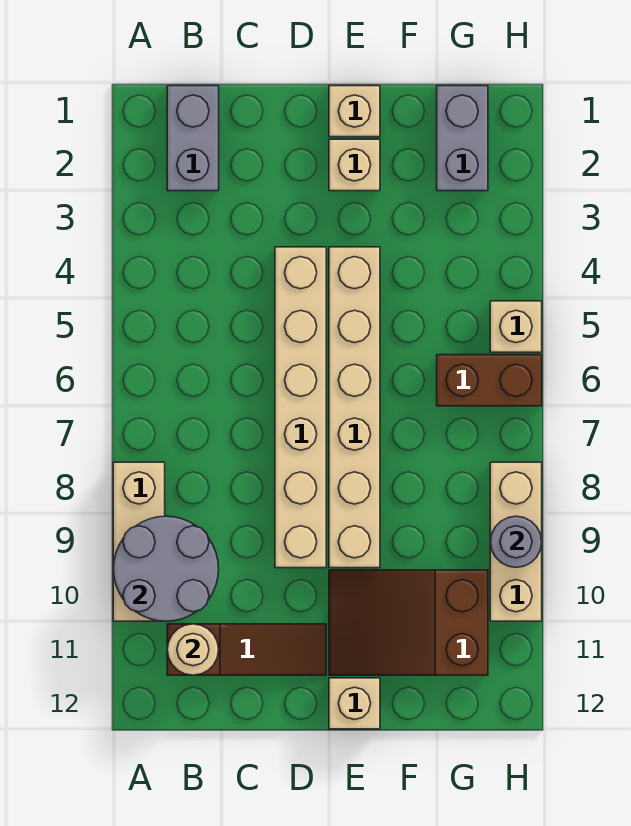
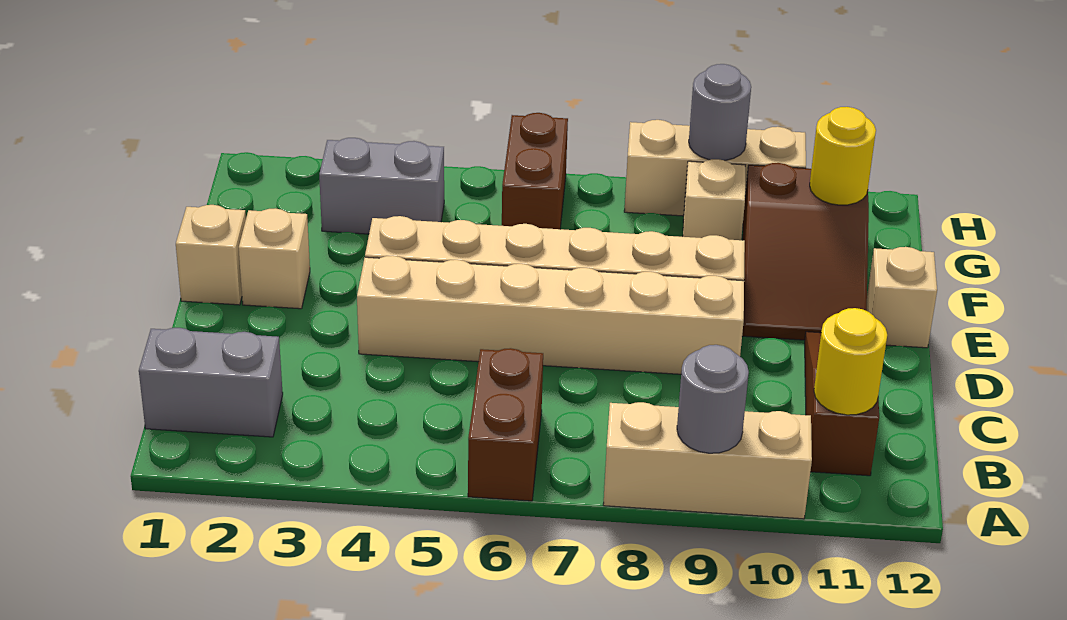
none -> brown 1x2 brick [468,348,543,501]
grey 2x2 round brick [114,516,219,621] -> grey 1x1 round brick [677,345,749,453]
tan 1x1 round brick [167,624,219,675] -> yellow 1x1 round brick [814,308,887,415]
grey 1x2 brick [437,86,488,191] -> grey 1x2 brick moved to [319,138,444,234]
none -> yellow 1x1 round brick [810,107,876,205]
tan 1x1 brick [490,301,542,352] -> tan 1x1 brick moved to [683,159,745,240]

